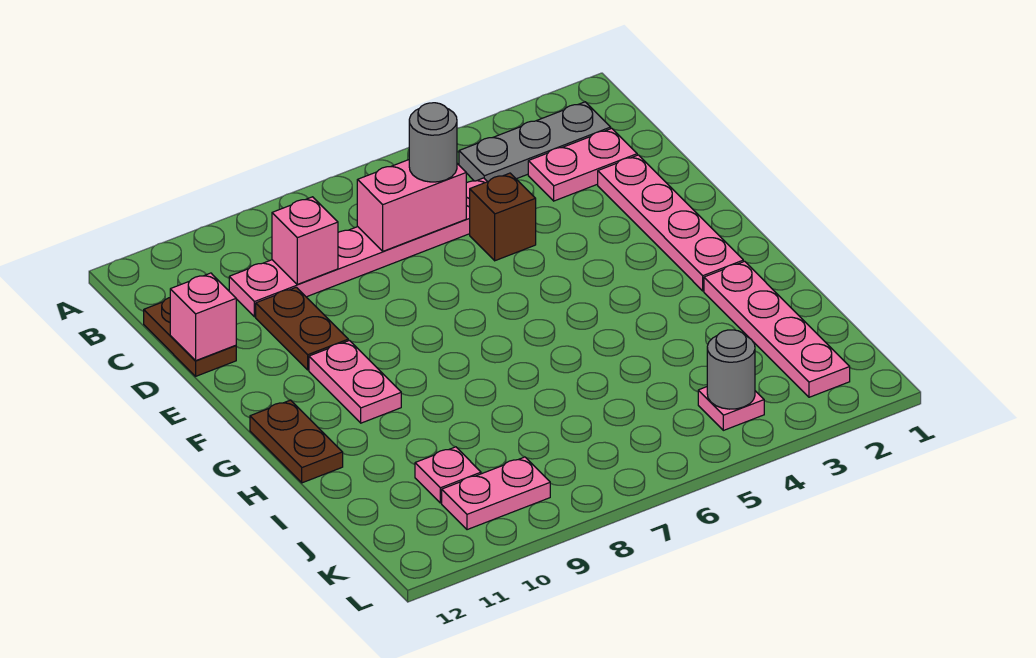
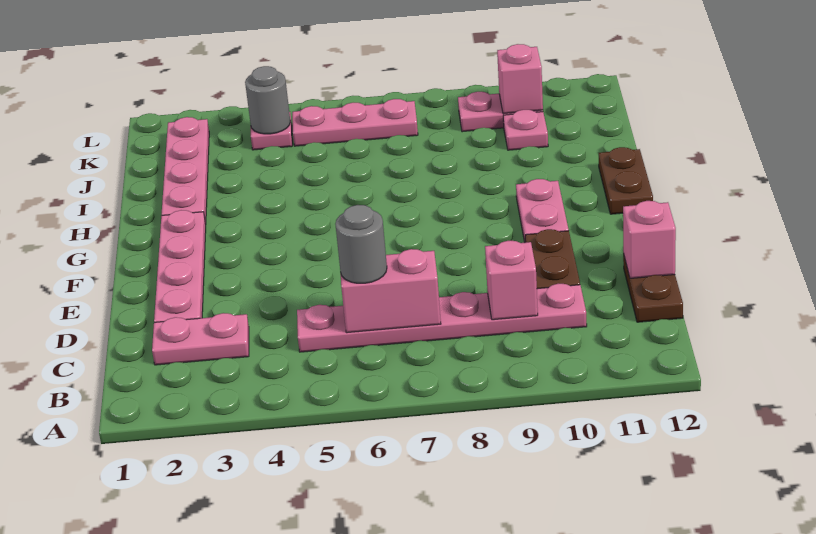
grey 1x3 plate [459,102,611,182] -> none
brown 1x1 brick [470,173,536,261] -> none
none -> pink 1x3 plate [292,99,418,146]
none -> pink 1x1 brick [497,44,543,114]

